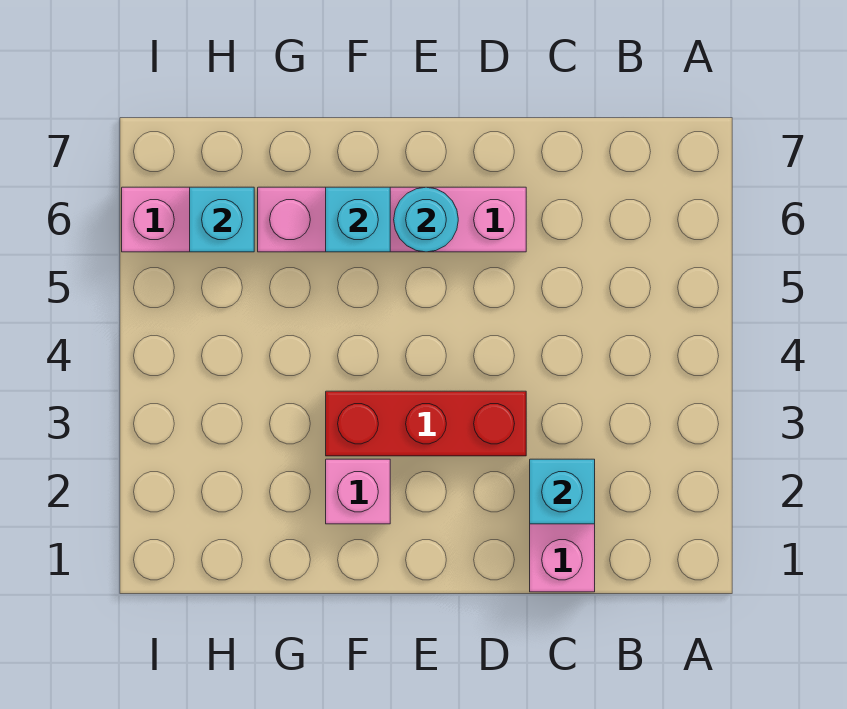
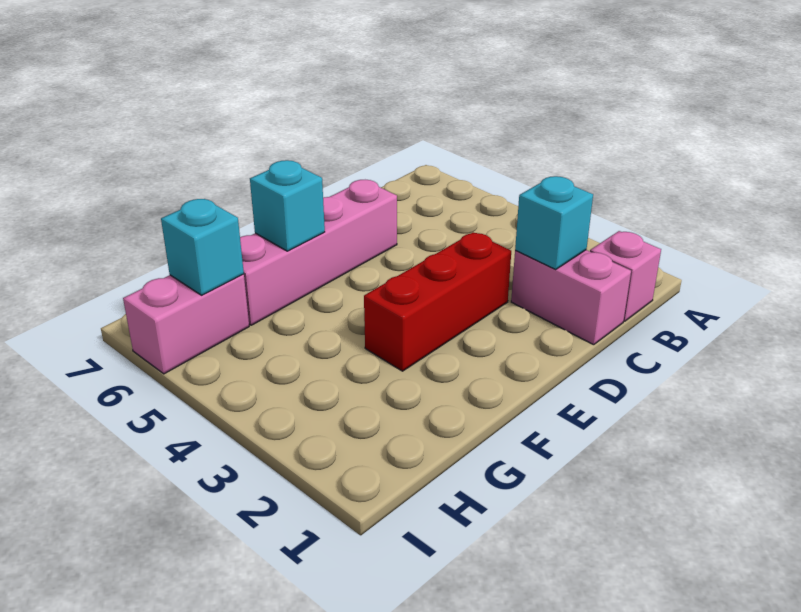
cyan 1x1 round brick [394,187,458,252] -> none
pink 1x1 brick [326,459,390,524] -> pink 1x1 brick moved to [590,231,661,321]

